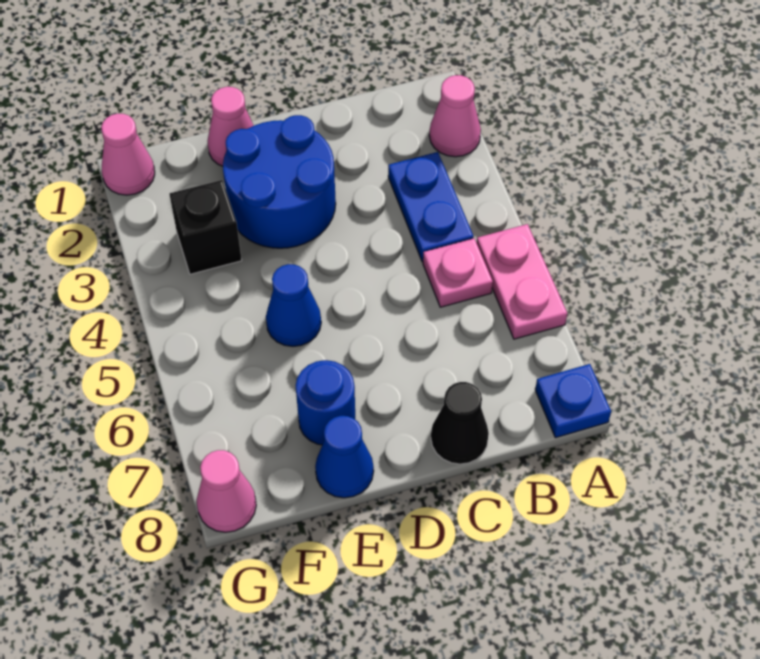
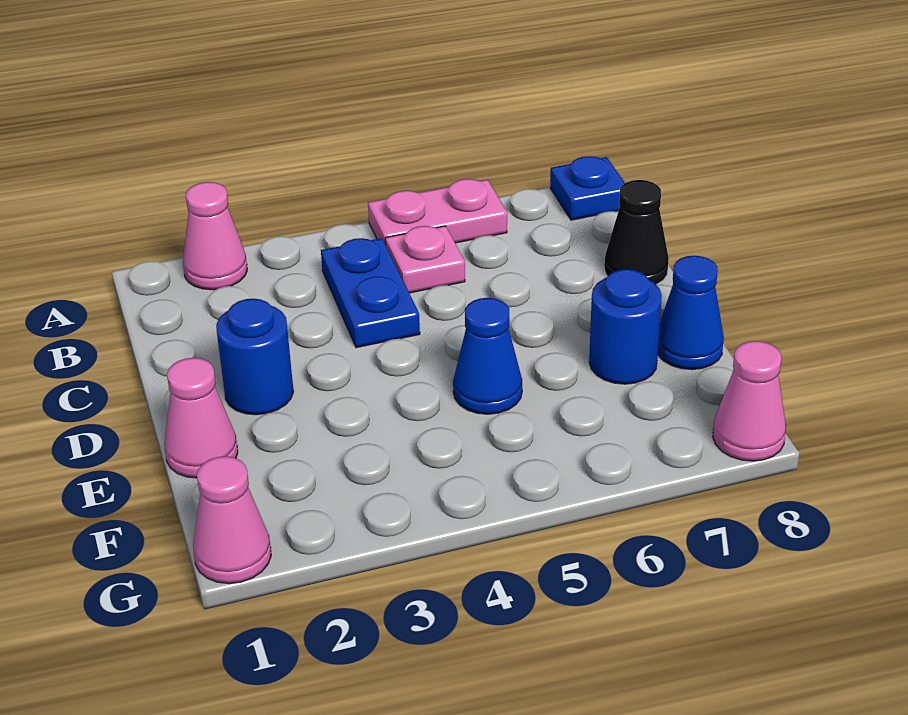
blue 1x2 plate [388,152,474,262] -> blue 1x2 plate turned to [321,238,420,348]
blue 2x2 round brick [223,115,336,248] -> blue 1x1 round brick [216,299,294,415]
black 1x1 brick [169,180,242,274] -> none

